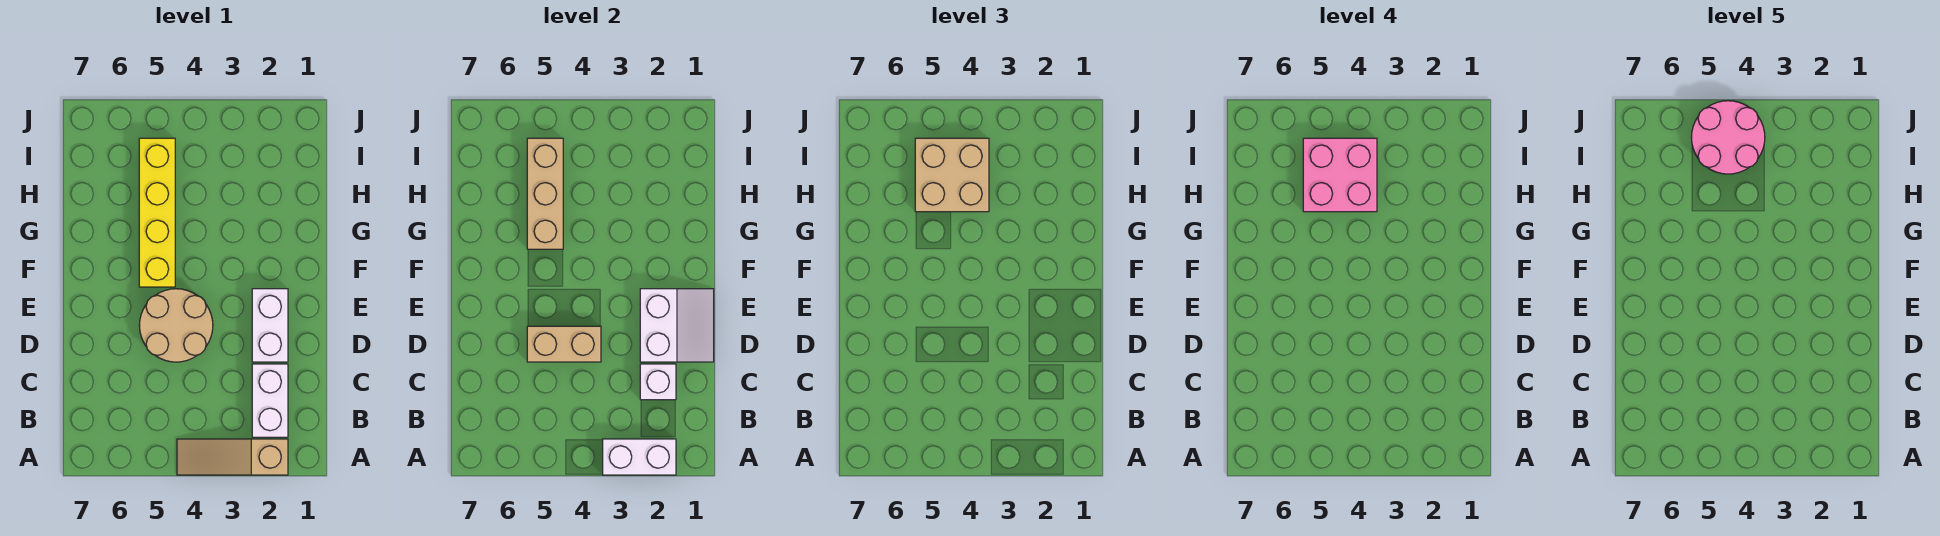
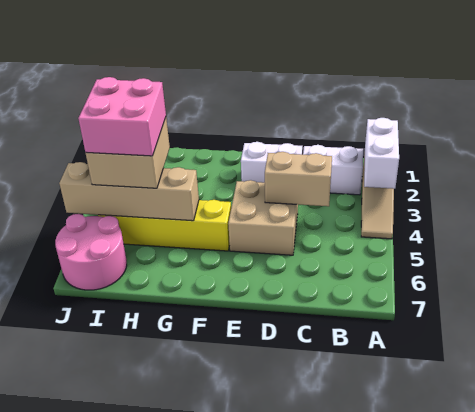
white 1x1 brick [640,364,676,400] -> none
white 2x2 slope [640,289,714,362] -> none
tan 2x2 round brick [139,289,213,362] -> tan 2x2 brick [228,180,298,255]
tan 1x2 brick [527,326,601,362] -> tan 1x2 brick turned to [265,152,332,206]
tan 1x3 brick [527,138,563,249] -> tan 1x4 brick [59,162,199,221]
pink 2x2 round brick [1691,101,1765,174] -> pink 2x2 round brick moved to [55,214,127,290]

